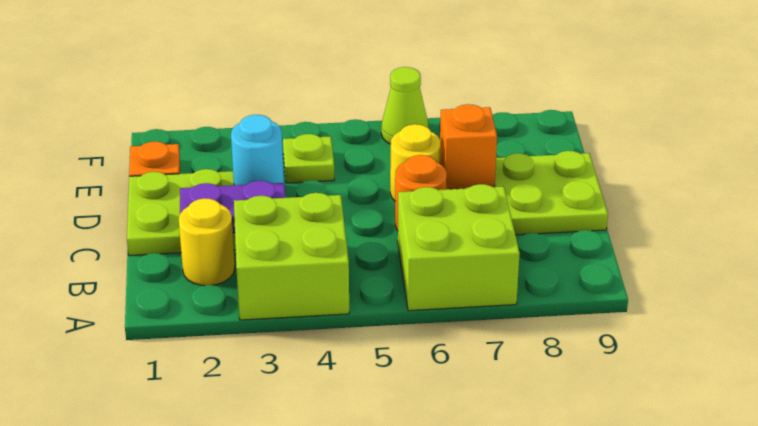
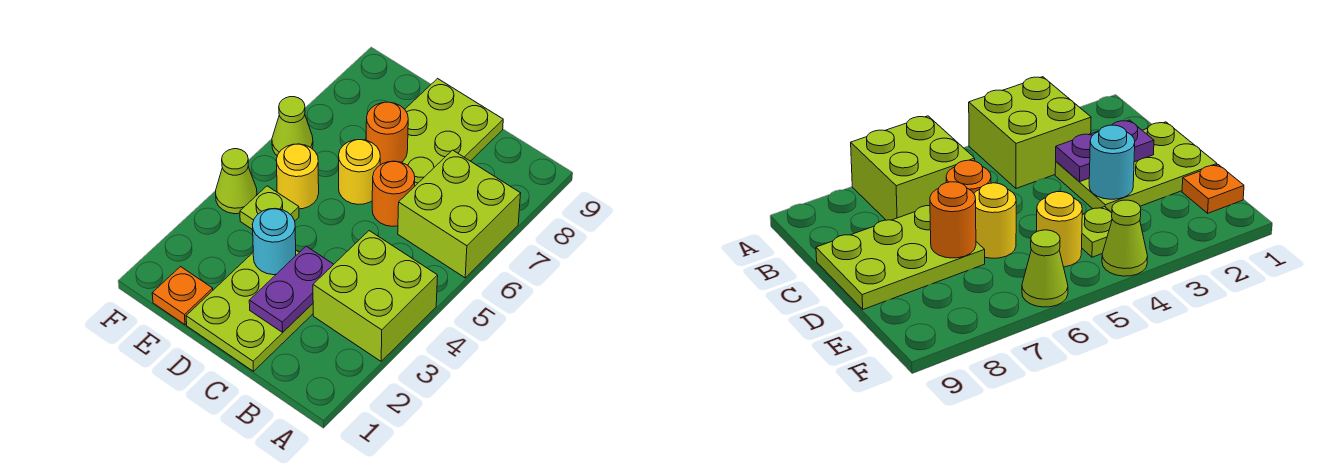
yellow 1x1 round brick [179,198,235,286] -> yellow 1x1 round brick moved to [276,144,319,209]
orange 1x1 brick [440,104,497,189] -> orange 1x1 round brick [366,102,408,165]
none -> lime 1x1 cone [216,149,257,214]

